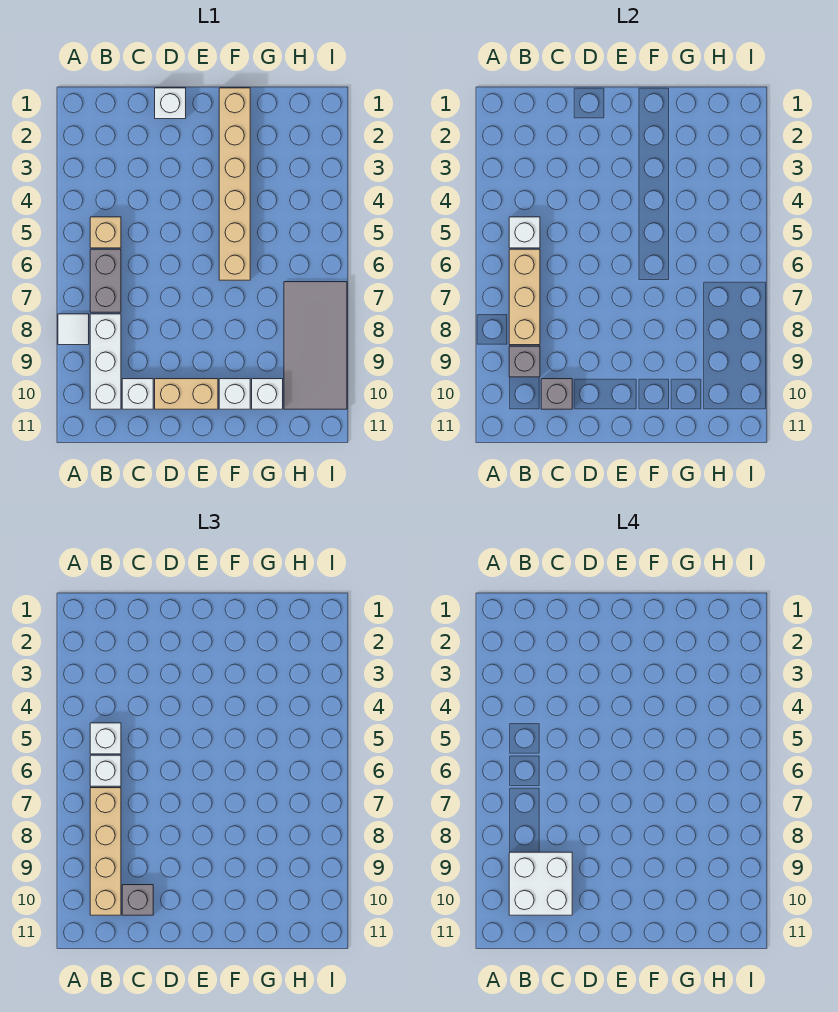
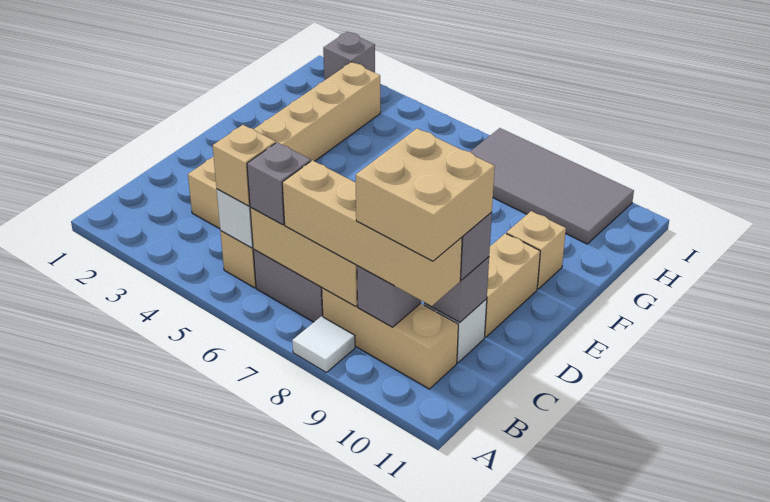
white 1x1 brick [90,723,121,754] -> tan 1x1 brick [213,125,276,206]
white 1x1 brick [90,755,121,786] -> grey 1x1 brick [247,142,311,225]
white 1x3 brick [90,314,121,409] -> tan 1x3 brick [322,288,458,389]
white 2x2 brick [509,852,572,915] -> tan 2x2 brick [355,129,495,261]
white 1x1 brick [155,88,186,119] -> none
tan 1x6 brick [219,88,250,280] -> tan 1x6 brick turned to [188,62,381,229]
white 1x1 brick [219,379,250,409] -> tan 1x1 brick [507,211,566,289]
white 1x1 brick [252,379,283,409] -> none
none -> grey 1x1 brick [323,32,375,80]

